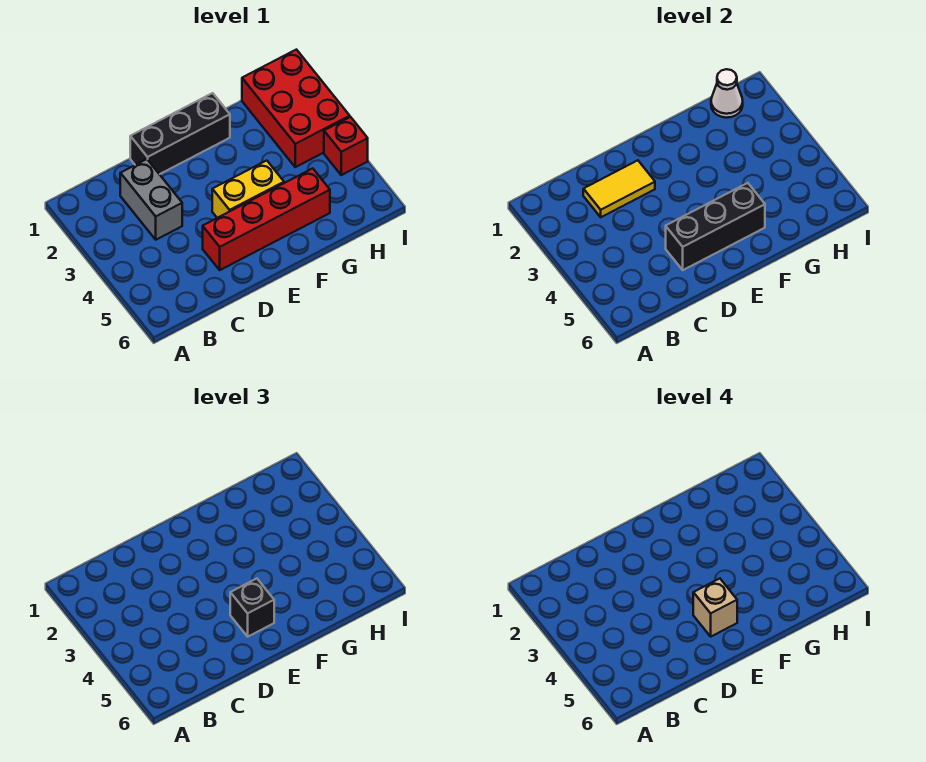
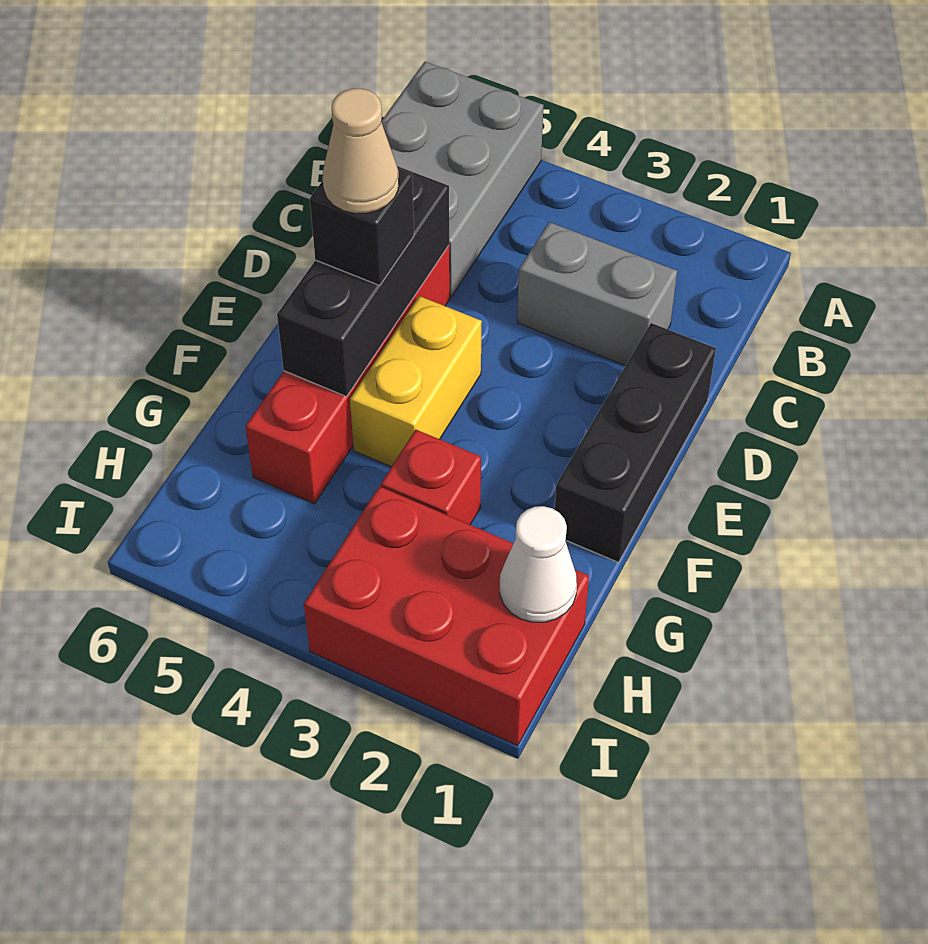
none -> grey 2x3 brick [381,62,544,297]
yellow 1x2 tile [583,160,655,217] -> none
tan 1x1 brick [693,579,737,636] -> tan 1x1 cone [323,88,399,213]
red 1x1 brick [324,117,368,175] -> red 1x1 brick moved to [381,430,481,525]

